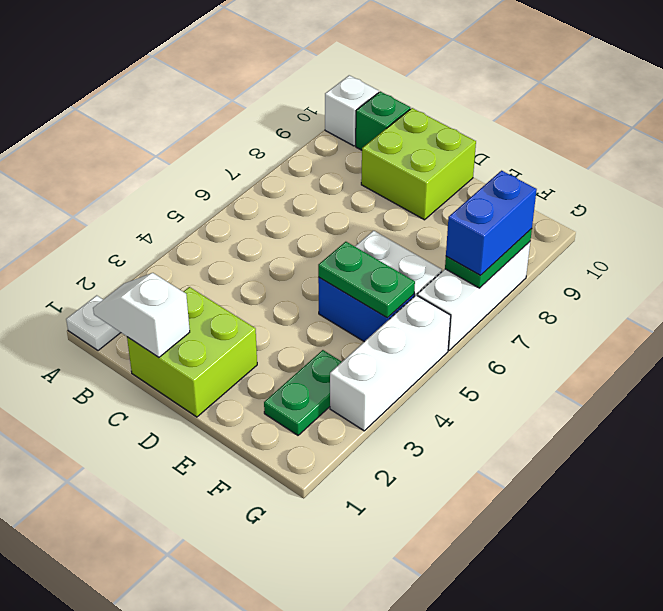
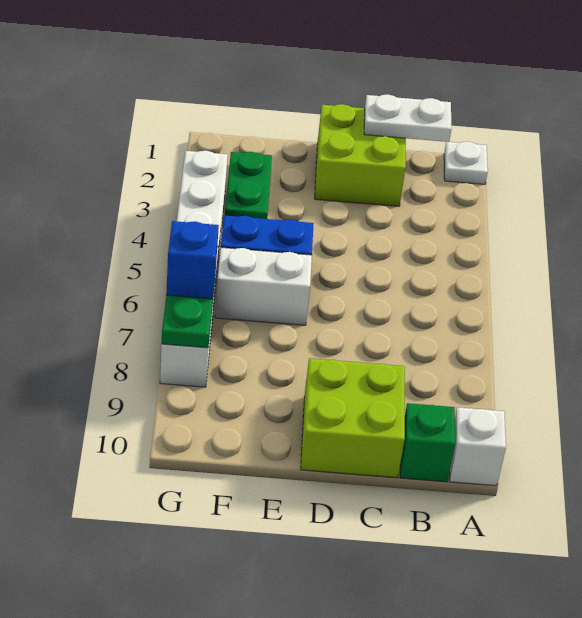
white 1x2 slope [93,273,190,357] -> white 1x2 plate [364,94,452,142]
green 1x2 plate [318,242,415,318] -> none
blue 1x2 brick [446,171,537,275] -> blue 1x1 brick [166,221,219,299]

